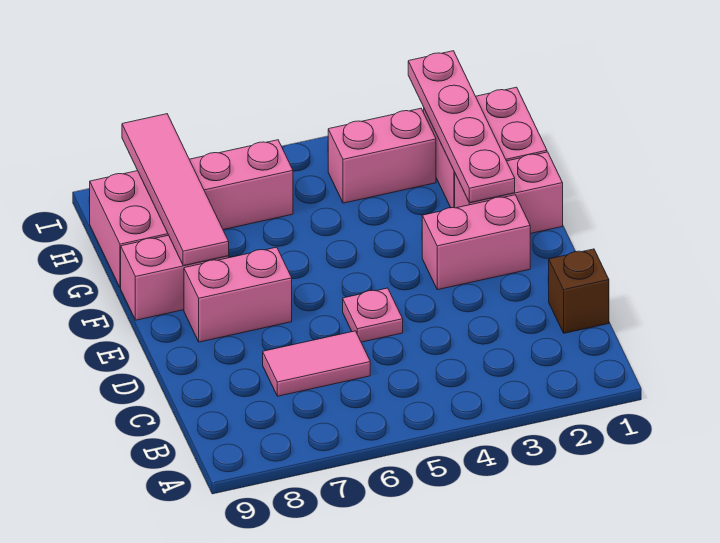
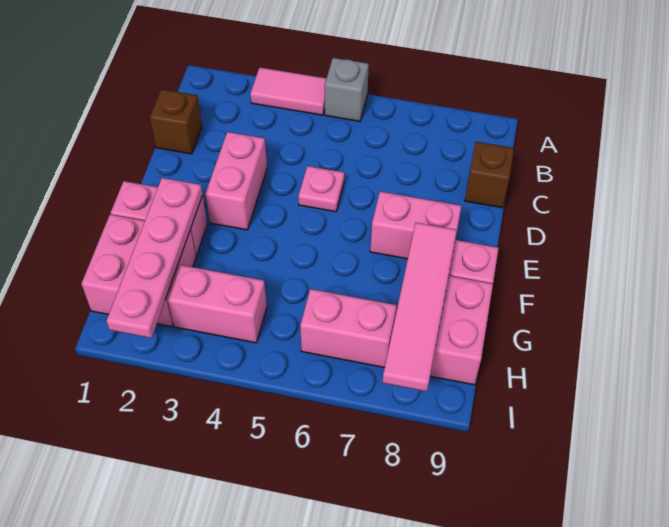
none -> grey 1x1 brick [325,58,369,121]
pink 1x2 tile [263,331,370,396] -> pink 1x2 tile moved to [250,68,326,115]
none -> brown 1x1 brick [465,142,514,208]
pink 1x2 brick [422,195,530,290] -> pink 1x2 brick turned to [205,132,267,230]

